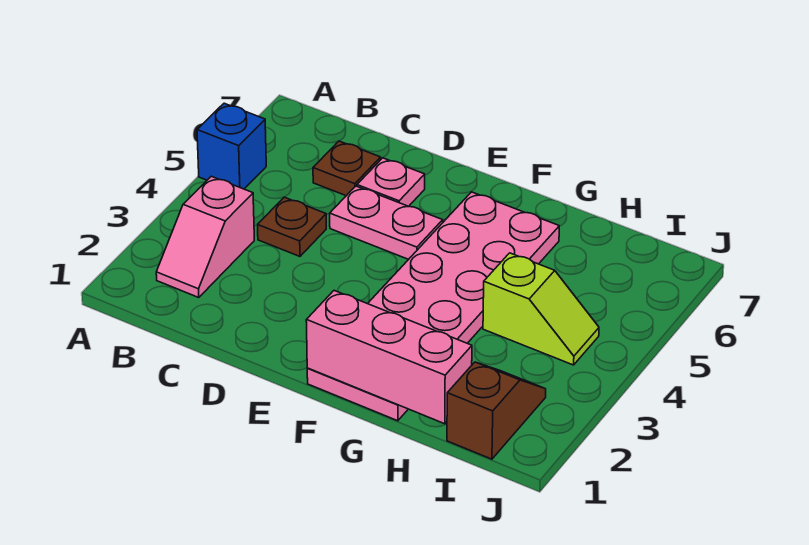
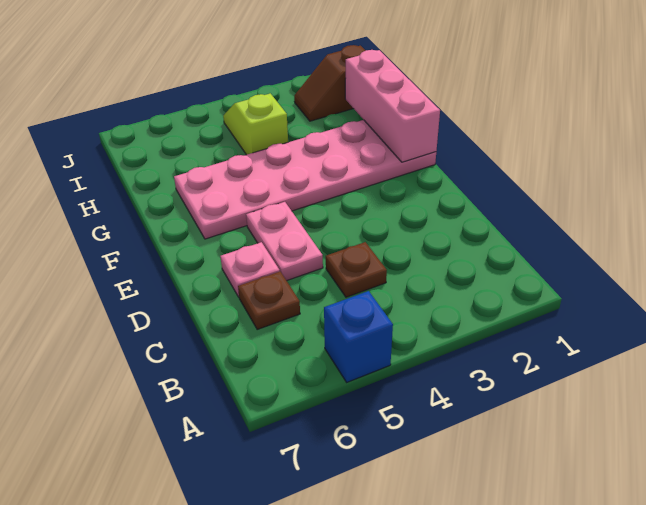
pink 1x2 slope [156,176,254,298] -> none

